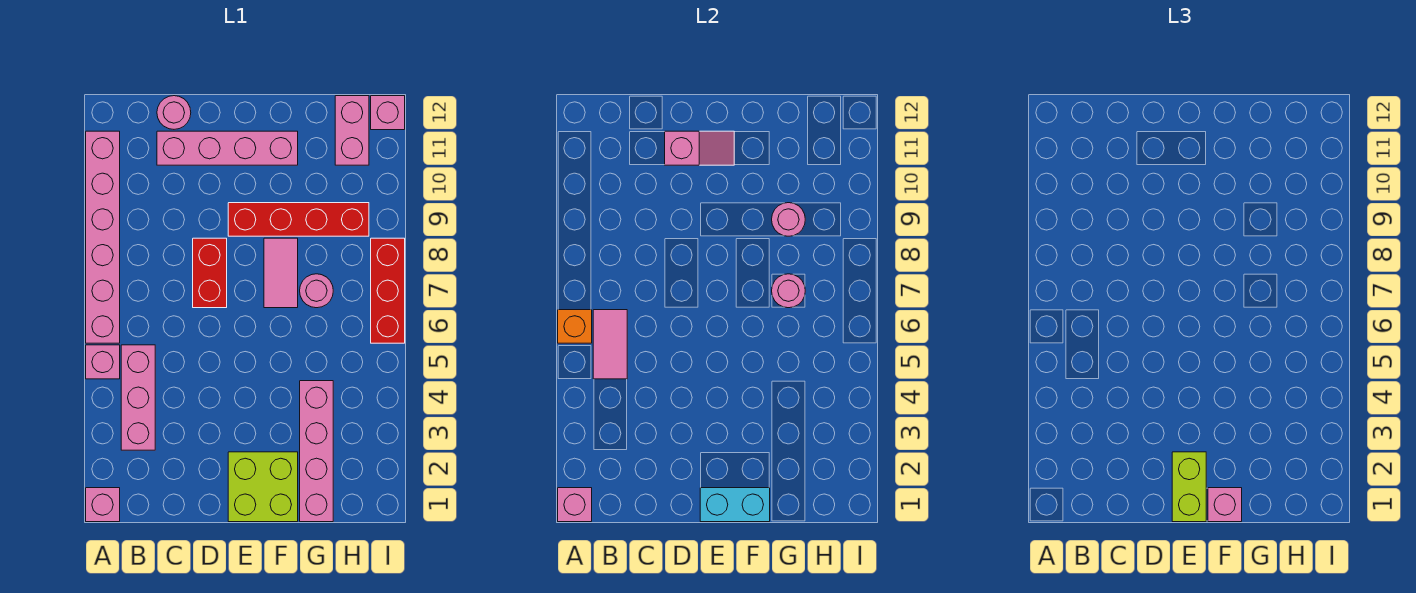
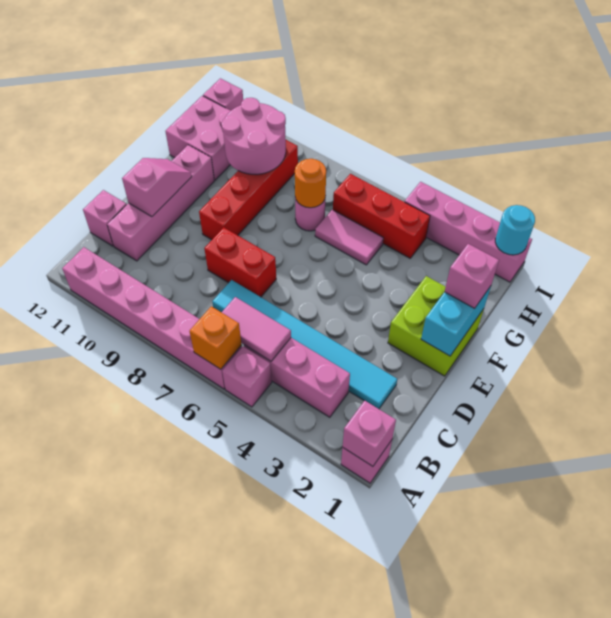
none -> cyan 1x6 tile [212,280,397,409]
pink 1x1 round brick [157,96,191,129] -> pink 1x1 brick [83,190,127,246]
lime 1x2 brick [1172,452,1206,522] -> none
pink 1x2 tile [264,238,298,308] -> pink 1x2 tile moved to [315,210,383,265]
pink 1x4 brick [300,381,333,522] -> pink 1x4 brick moved to [405,182,532,282]
pink 1x1 round brick [772,274,805,308] -> orange 1x1 round brick [295,159,326,208]
pink 1x1 round brick [772,203,805,236] -> pink 2x2 round brick [221,98,286,174]
pink 1x2 brick [335,96,369,165] -> pink 2x2 brick [165,96,231,180]
none -> cyan 1x1 round brick [495,205,535,255]
red 1x3 brick [371,238,405,343] -> red 1x3 brick moved to [333,174,430,258]

